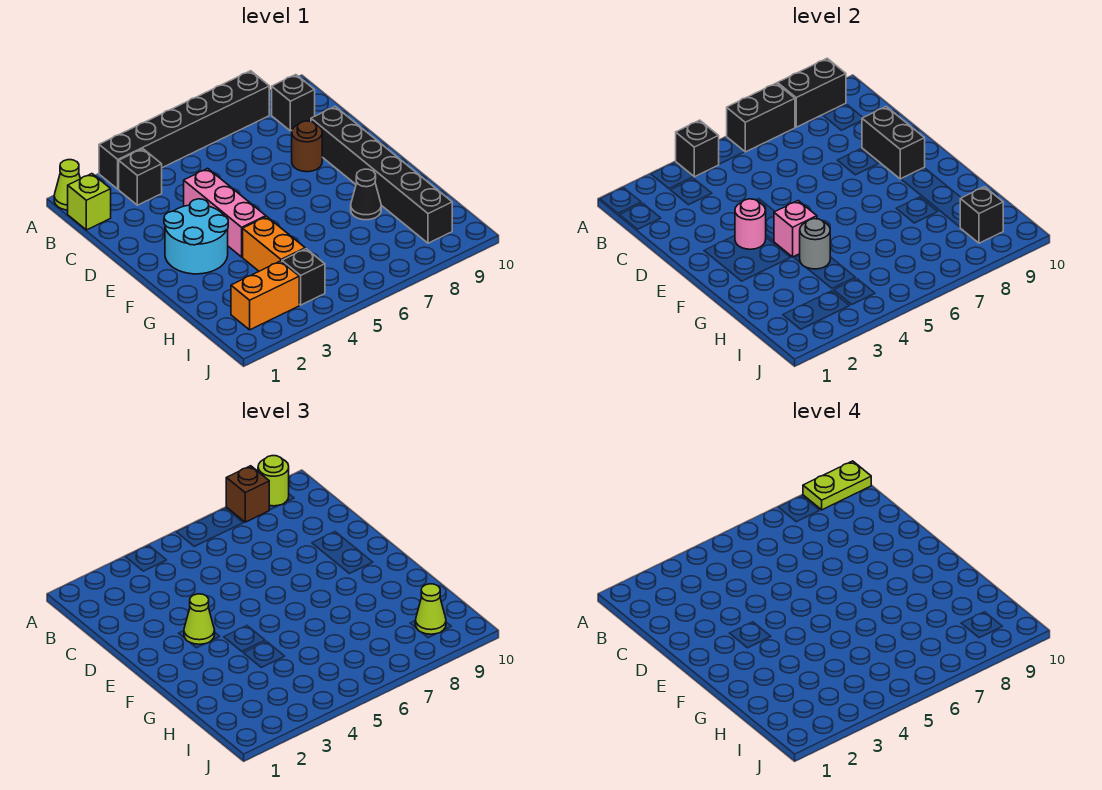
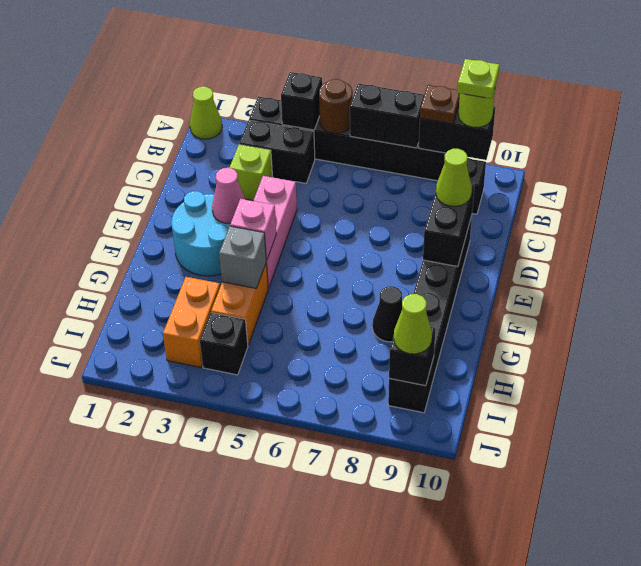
brown 1x1 brick [226,466,269,522] -> brown 1x1 plate [420,85,460,124]
lime 1x2 plate [803,461,871,510] -> lime 1x1 plate [457,59,499,99]
lime 1x1 brick [68,174,111,230] -> lime 1x1 brick moved to [229,145,272,201]
black 1x1 brick [119,149,162,205] -> black 1x2 brick [239,120,315,183]
brown 1x1 round brick [292,121,322,172] -> brown 1x1 round brick moved to [319,79,353,133]
pink 1x1 round brick [735,199,766,249] -> pink 1x1 cone [212,168,245,223]
lime 1x1 cone [184,594,215,644] -> lime 1x1 cone moved to [436,149,472,206]
grey 1x1 round brick [800,219,830,269] -> grey 1x1 brick [219,226,267,289]
orange 1x2 brick [231,261,299,330] -> orange 1x2 brick turned to [163,277,220,367]

